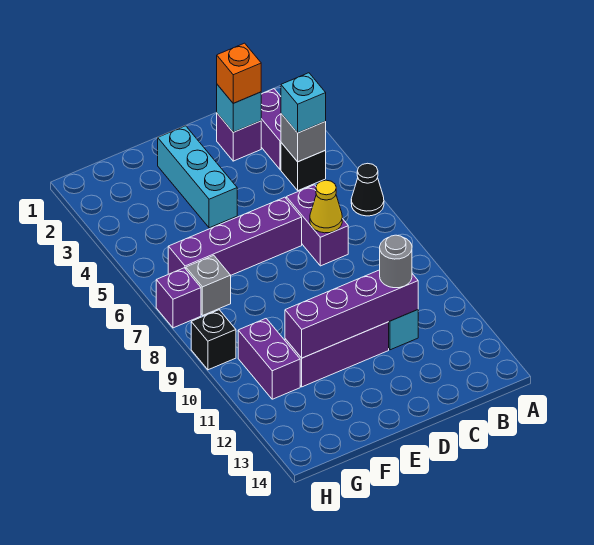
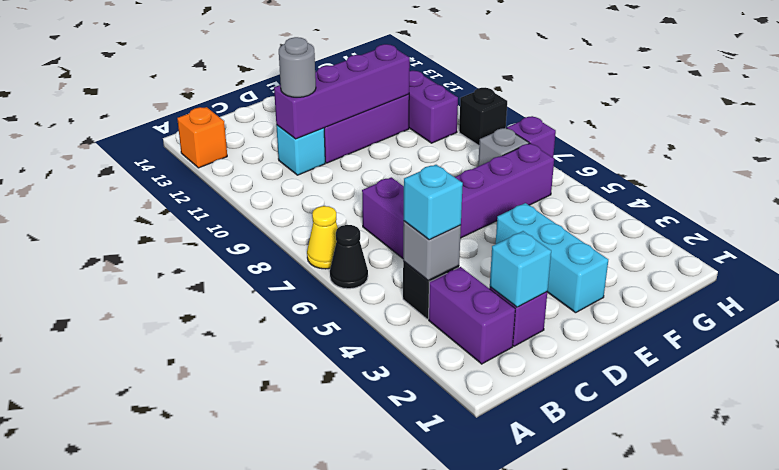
orange 1x1 brick [217,43,261,103] -> orange 1x1 brick moved to [177,107,227,168]
yellow 1x1 cone [310,180,342,233] -> yellow 1x1 cone moved to [307,206,338,269]

